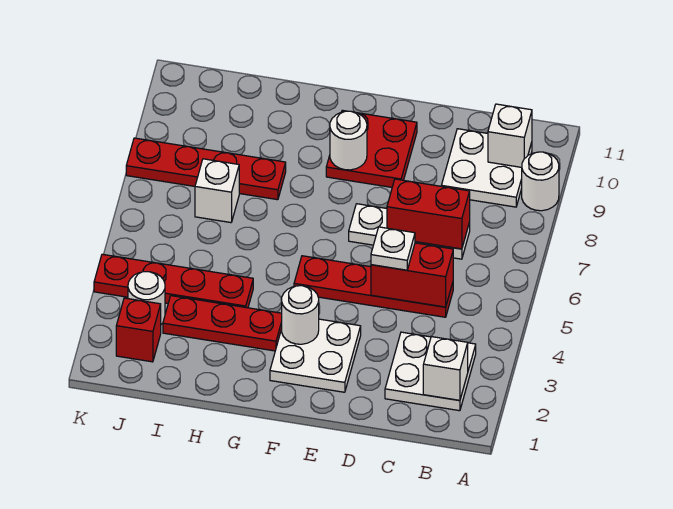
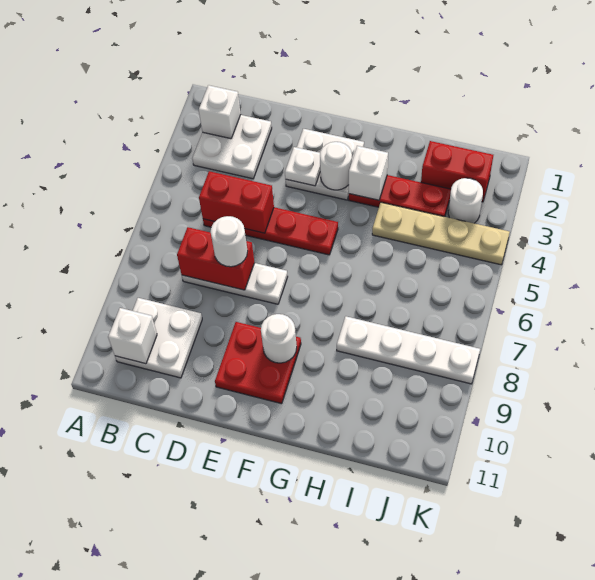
white 1x1 round brick [522,152,559,211] -> white 1x1 round brick moved to [210,216,248,267]
white 1x1 plate [371,227,415,270] -> white 1x1 plate moved to [285,147,320,186]
red 1x4 plate [94,254,253,308] -> tan 1x4 plate [372,202,510,265]
red 1x4 plate [126,138,286,200] -> white 1x4 plate [337,316,480,384]
white 1x1 brick [195,159,239,223] -> white 1x1 brick moved to [349,146,388,200]
red 1x1 brick [116,298,161,362] -> red 1x2 brick [421,141,493,202]

